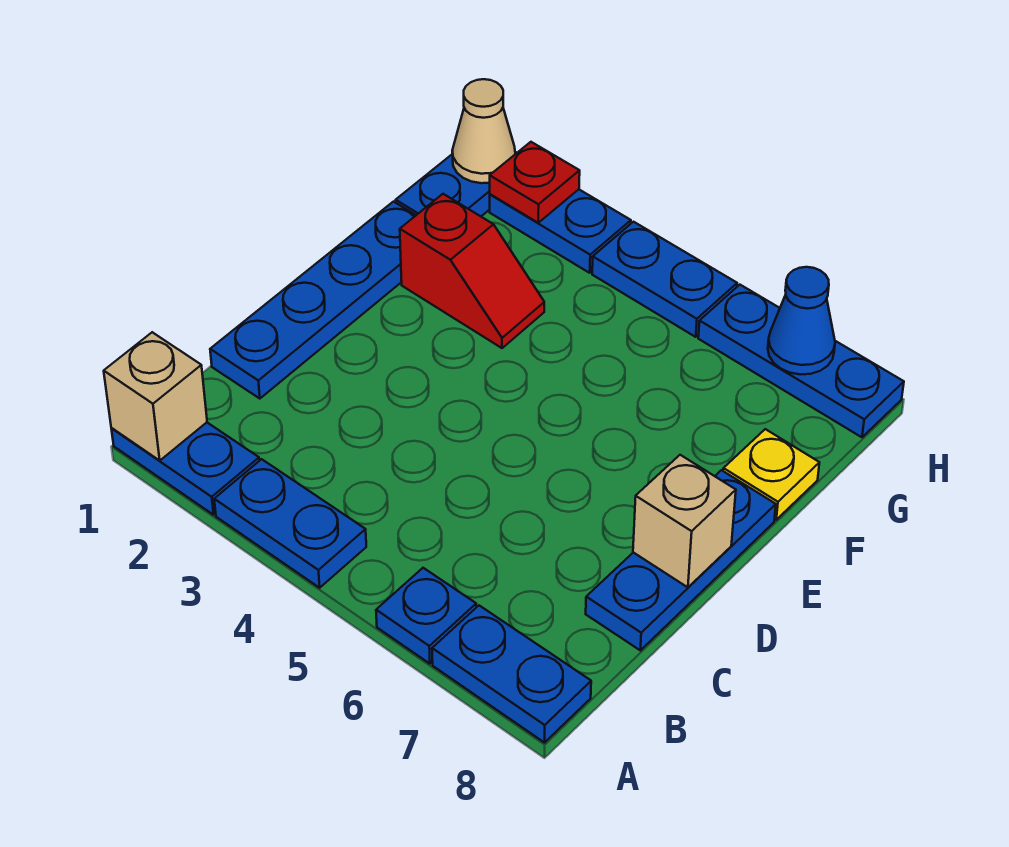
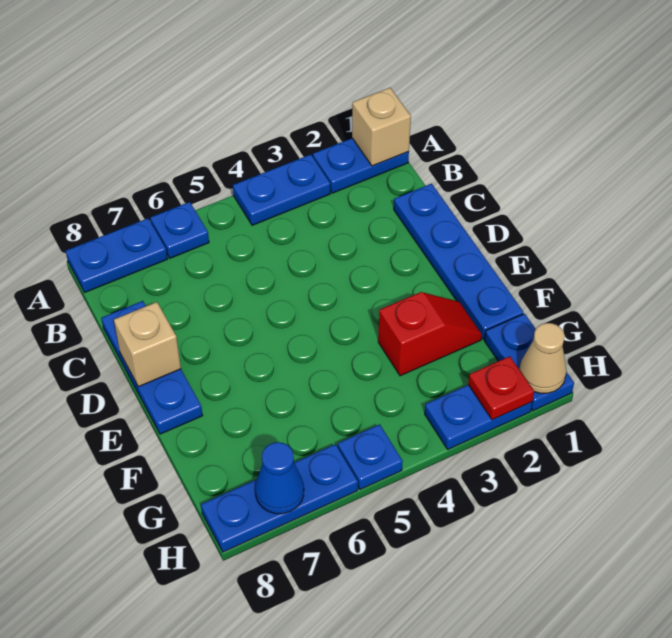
red 1x2 slope [400,194,544,348] -> red 1x2 slope turned to [378,292,482,376]
yellow 1x1 plate [723,429,819,520] -> none
blue 1x2 plate [592,222,737,337] -> blue 1x1 plate [338,424,403,490]

